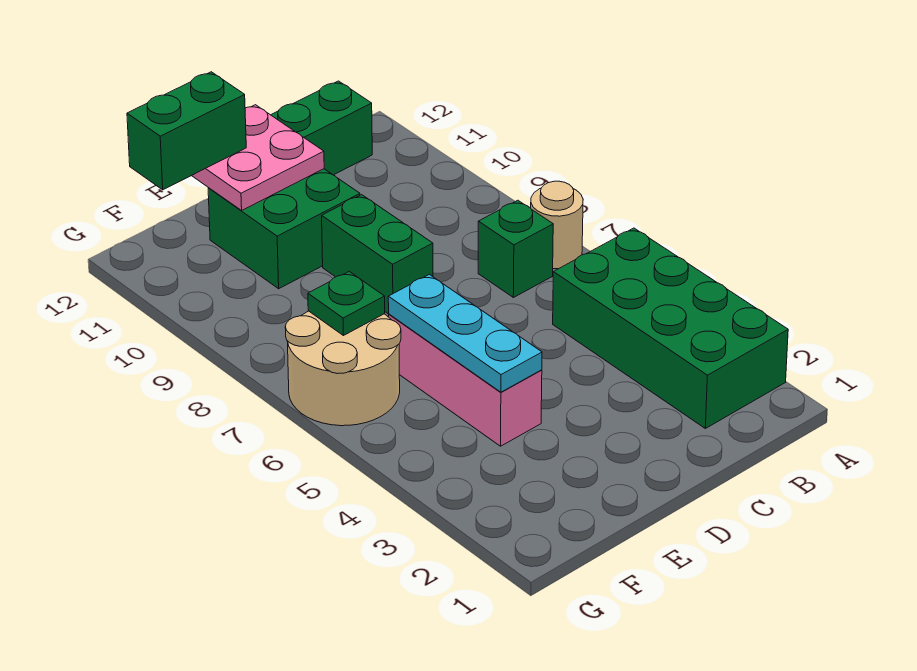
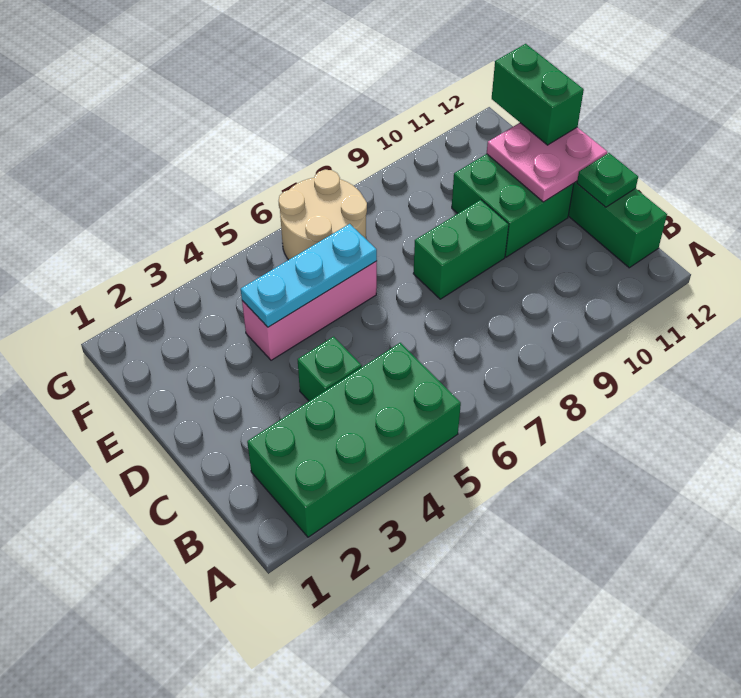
tan 1x1 round brick [531,181,583,269] -> none
green 1x1 brick [478,200,553,298] -> green 1x1 brick moved to [298,337,362,401]
green 1x1 plate [308,272,385,336] -> green 1x1 plate moved to [577,153,638,207]

